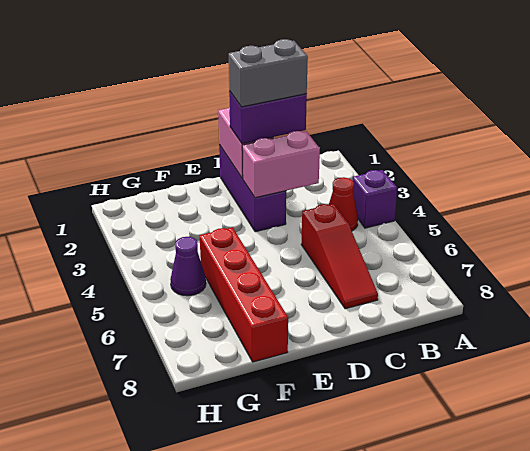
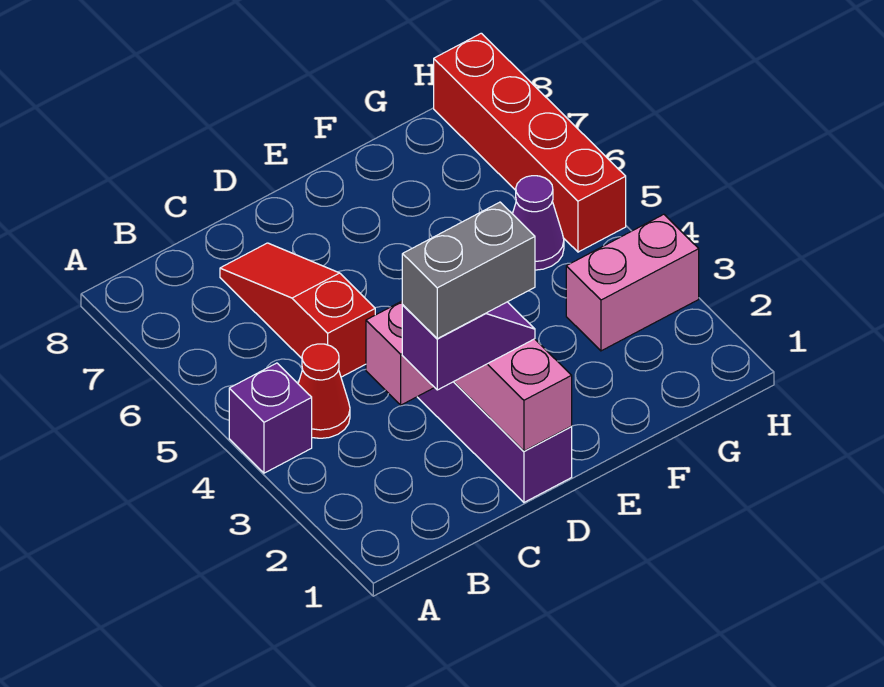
purple 1x2 brick [229,91,307,144] -> purple 1x2 slope [402,302,535,390]
red 1x4 brick [200,227,288,362] -> red 1x4 brick moved to [434,33,626,252]
none -> pink 1x2 brick [566,214,699,351]

